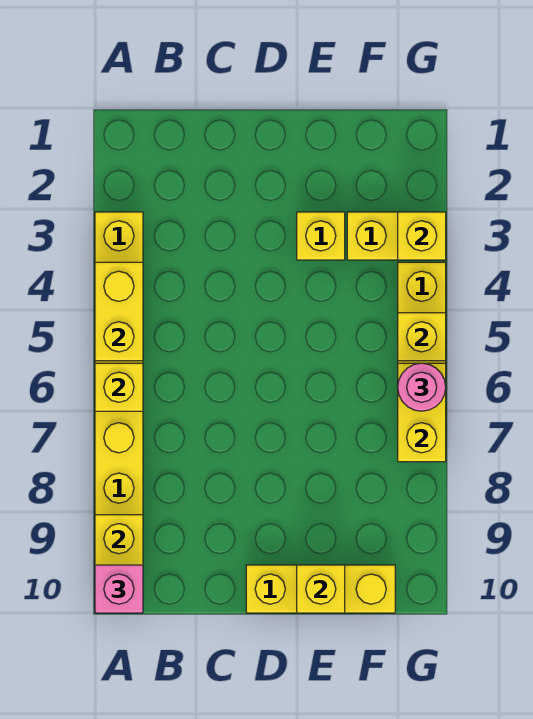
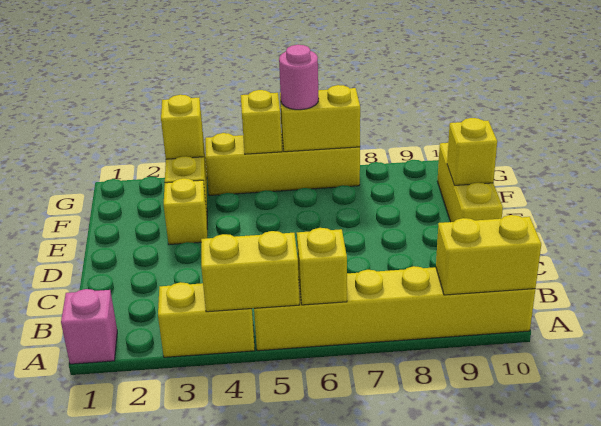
pink 1x1 brick [95,565,143,613] -> pink 1x1 brick moved to [61,289,117,364]

